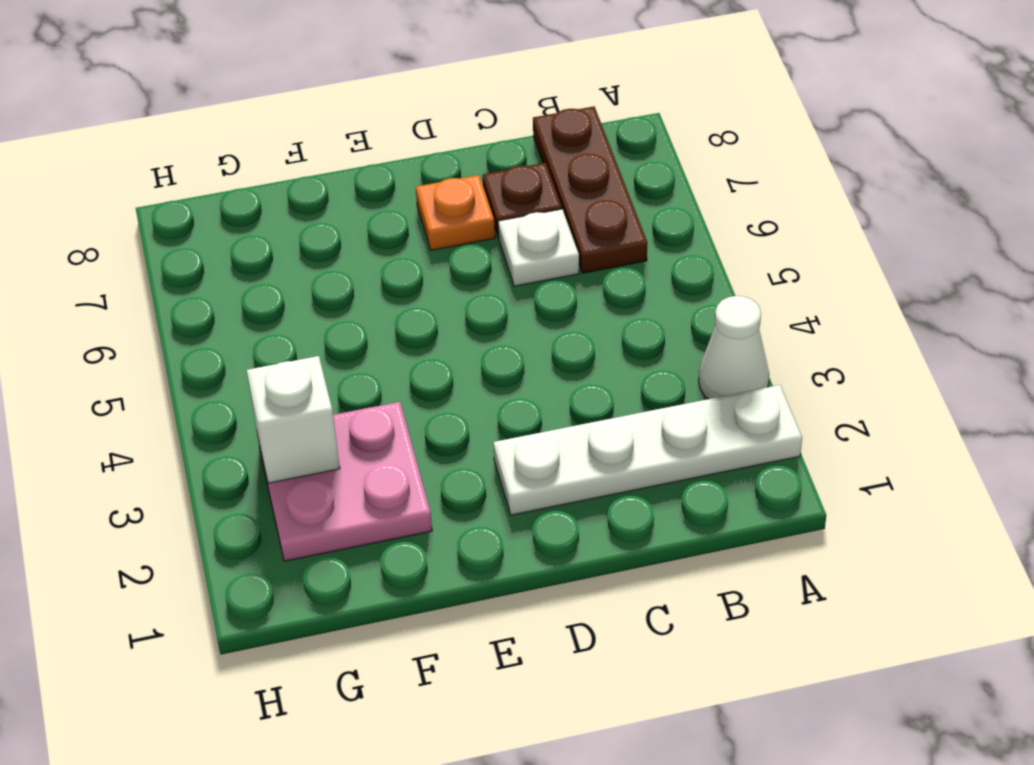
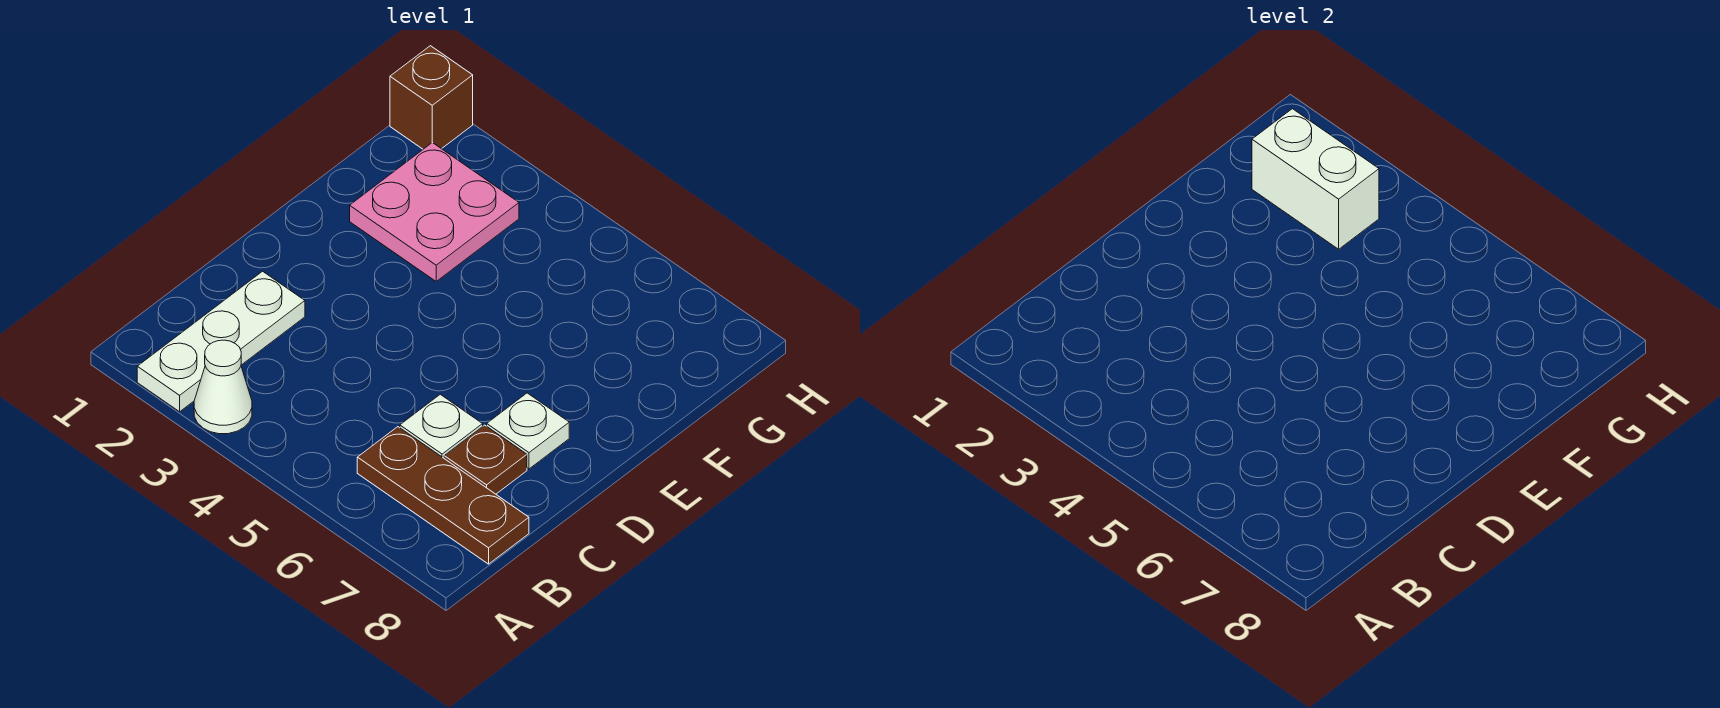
white 1x4 plate [493,385,802,515] -> white 1x3 plate [137,271,305,412]
orange 1x1 plate [416,175,495,250] -> white 1x1 plate [487,393,569,469]
white 1x1 brick [247,356,340,483] -> white 1x2 brick [1252,109,1379,249]
none -> brown 1x1 brick [390,46,473,149]

